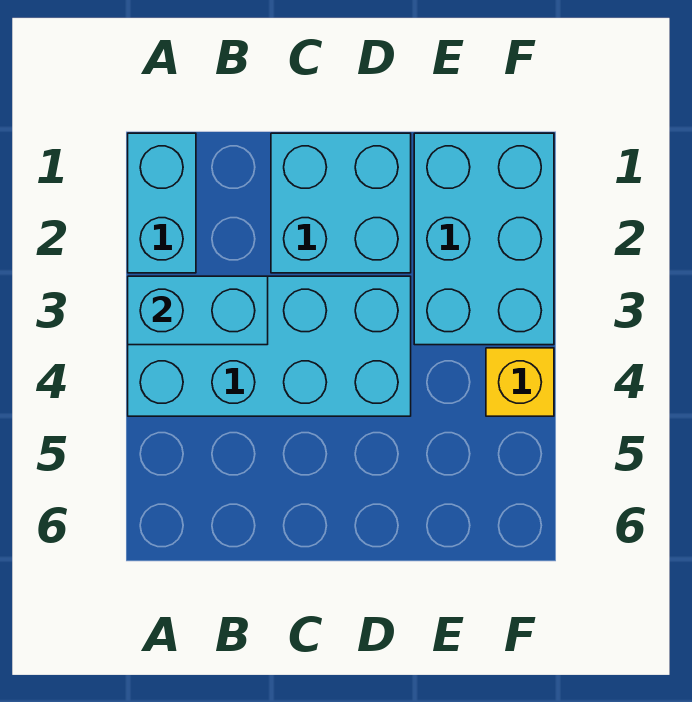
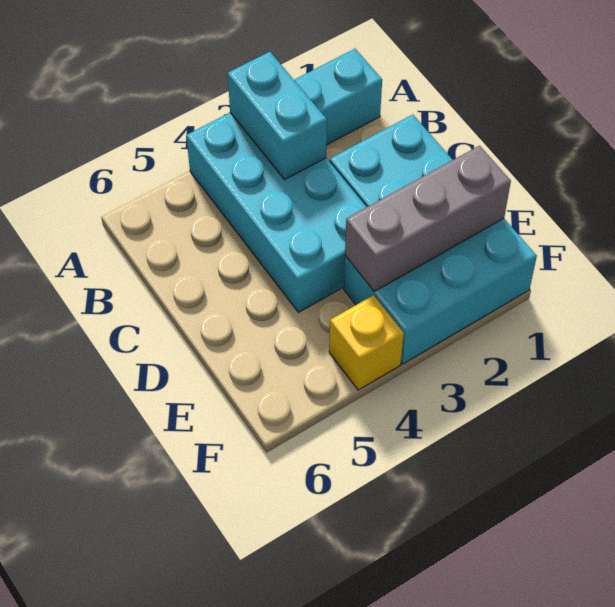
none -> grey 1x3 brick [345,146,511,291]

